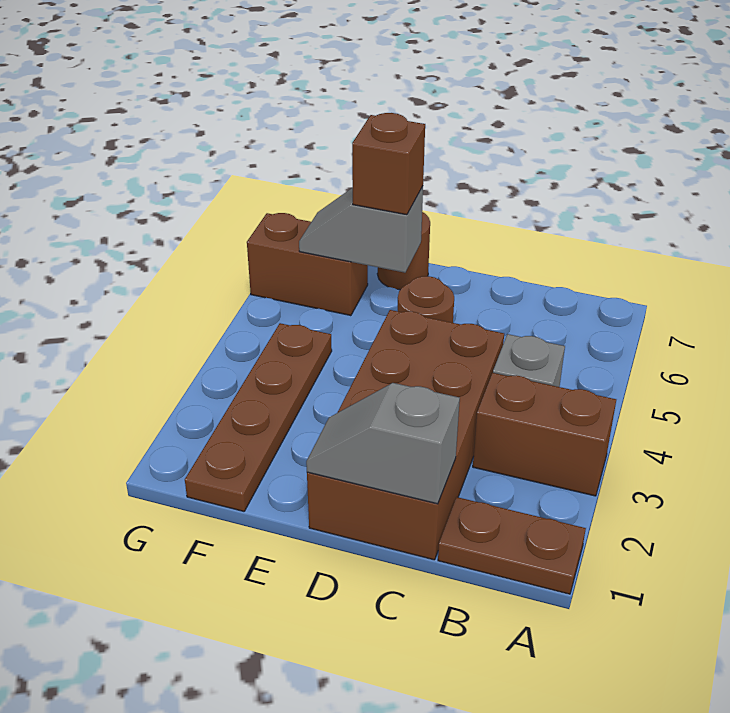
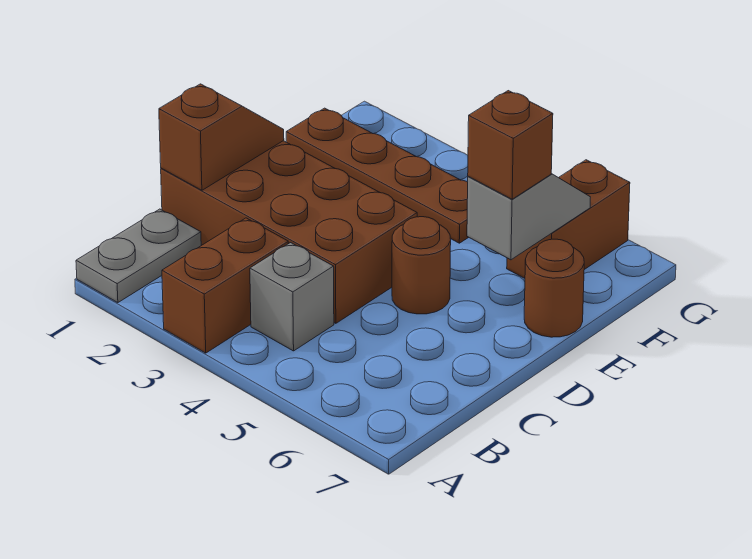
brown 1x2 plate [438,497,586,594] -> grey 1x2 plate [76,209,201,303]
grey 1x2 slope [306,383,460,504] -> brown 1x2 slope [159,84,284,190]

